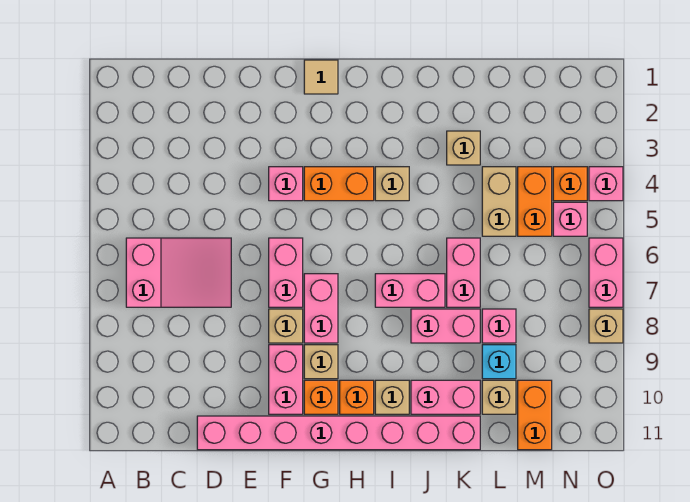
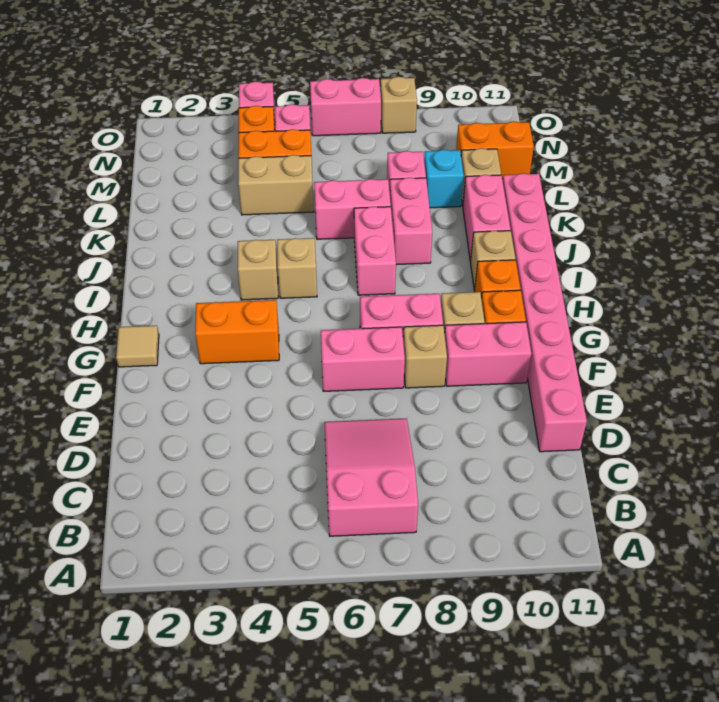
pink 1x1 brick [269,167,303,201] -> none
orange 1x2 brick [304,167,374,201] -> orange 1x2 brick turned to [195,300,279,364]
tan 1x1 brick [447,131,480,165] -> tan 1x1 brick moved to [277,238,317,298]

